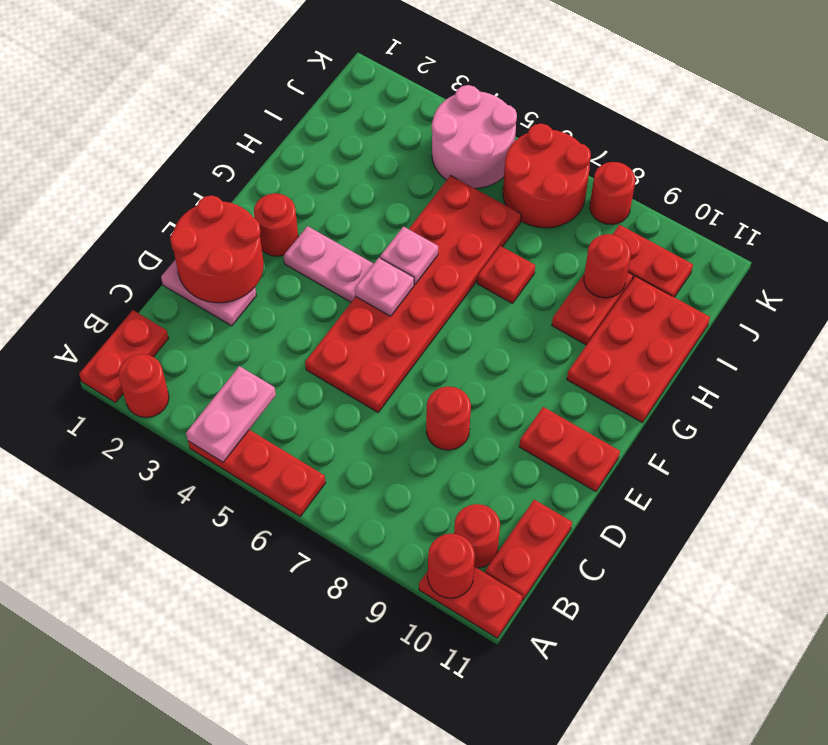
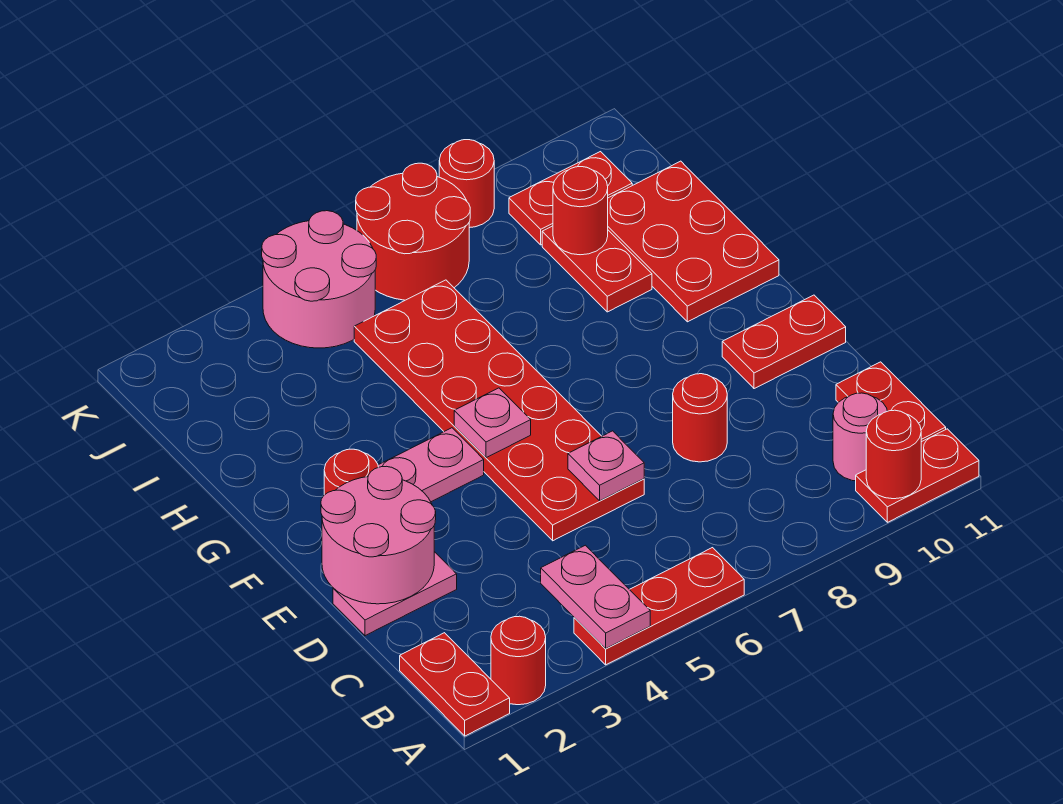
red 1x1 round brick [454,504,500,568] -> pink 1x1 round brick [833,393,887,481]
red 2x2 round brick [170,195,264,303] -> pink 2x2 round brick [321,466,436,604]
pink 1x1 plate [380,227,438,284] -> pink 1x1 plate moved to [568,431,644,501]
red 1x1 plate [477,246,535,304] -> none

